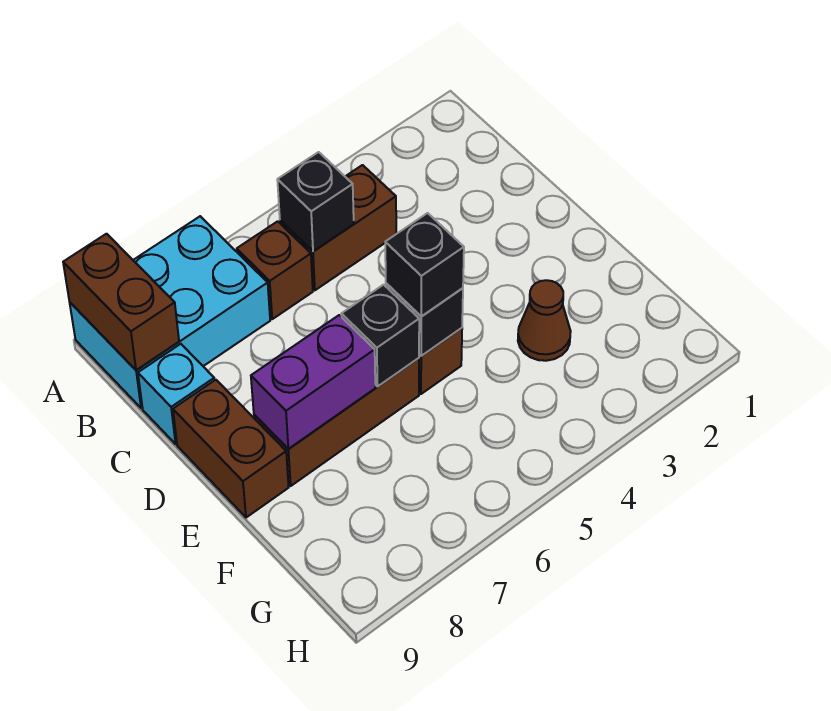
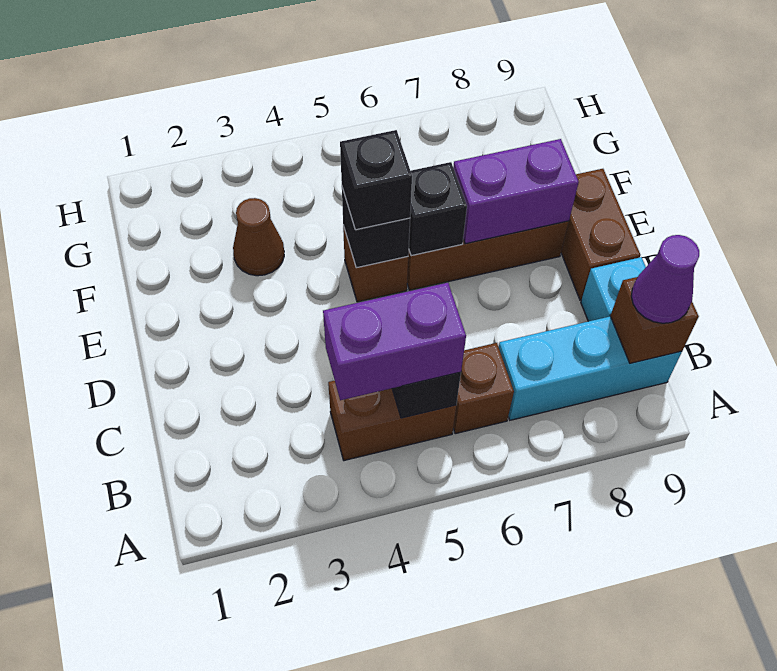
cyan 2x3 brick [70,216,270,408] -> cyan 1x3 brick [499,316,682,420]
brown 1x2 brick [63,234,179,370] -> brown 1x1 brick [611,277,699,363]
none -> purple 1x2 brick [323,283,466,400]
none -> purple 1x1 cone [631,235,699,323]

